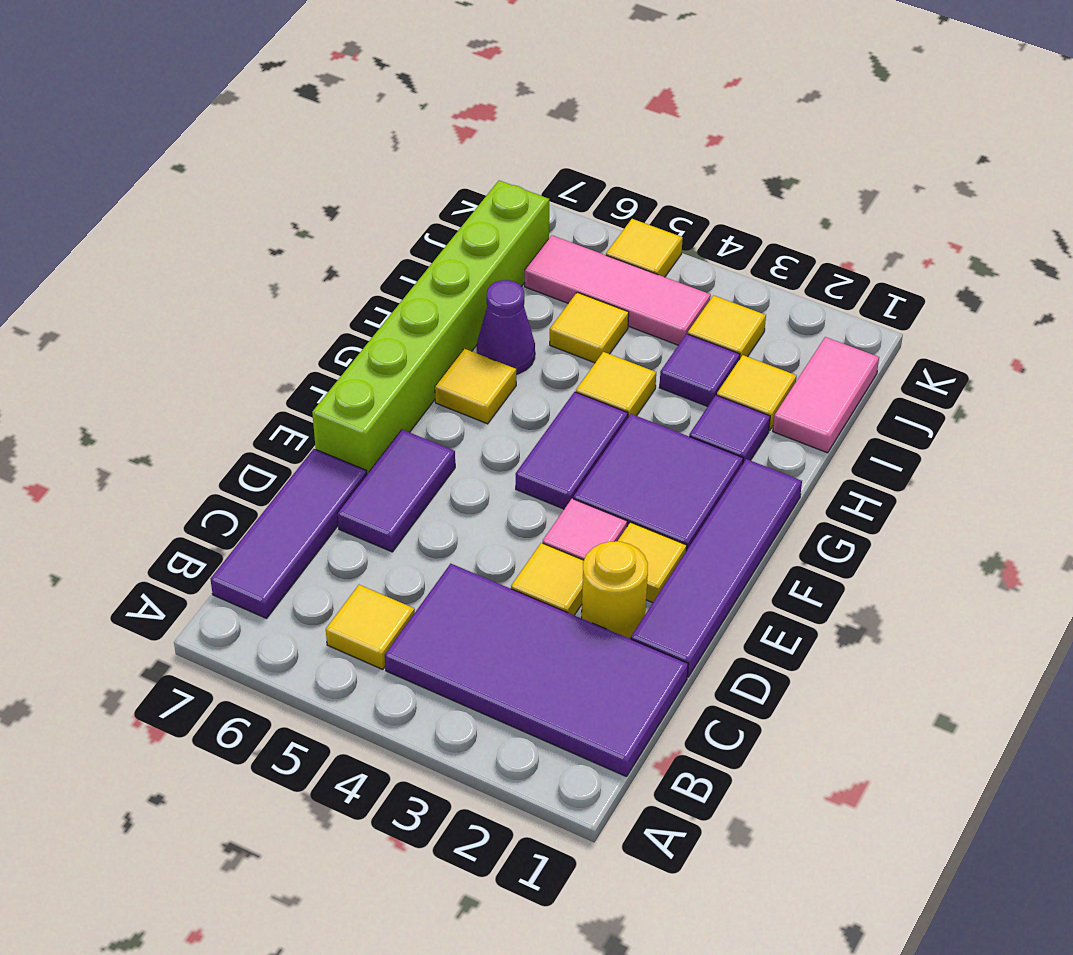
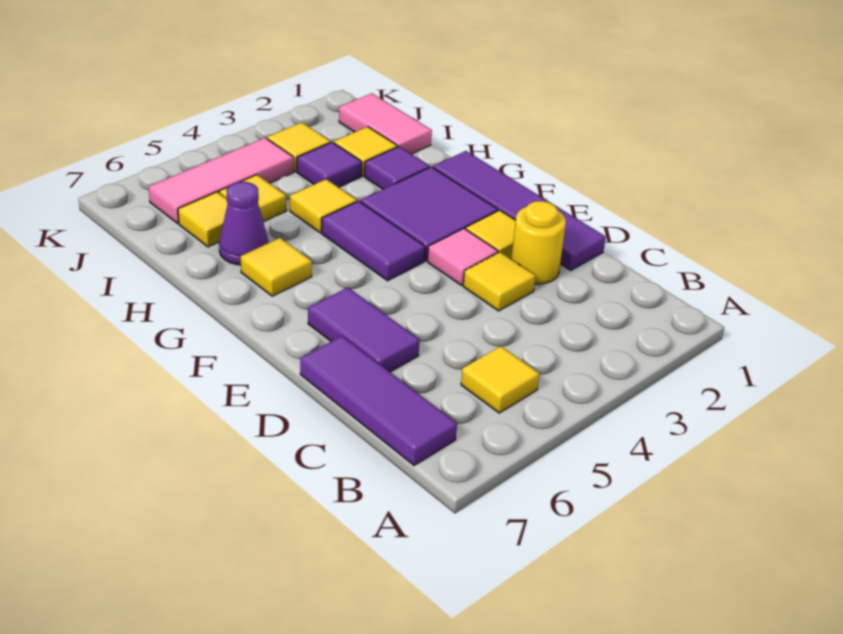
purple 2x4 tile [385,564,688,777] -> none
lime 1x6 brick [312,180,549,474] -> none
yellow 1x1 tile [606,219,683,277] -> yellow 1x1 tile moved to [178,192,228,247]

